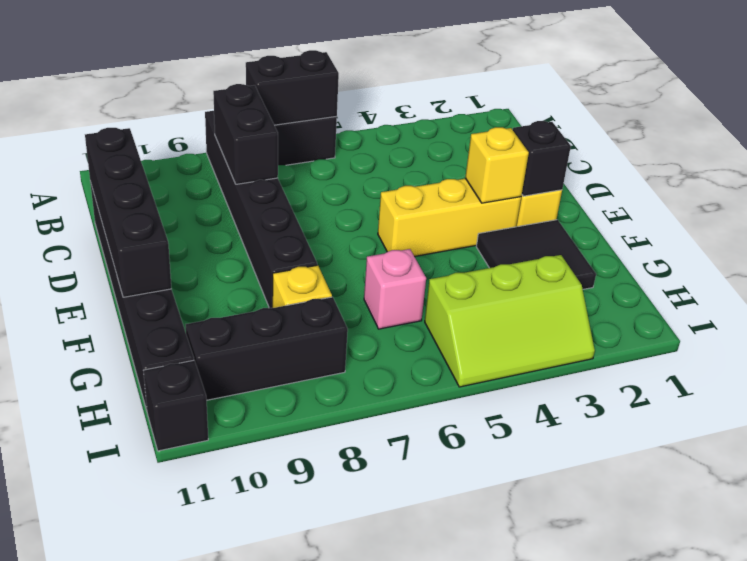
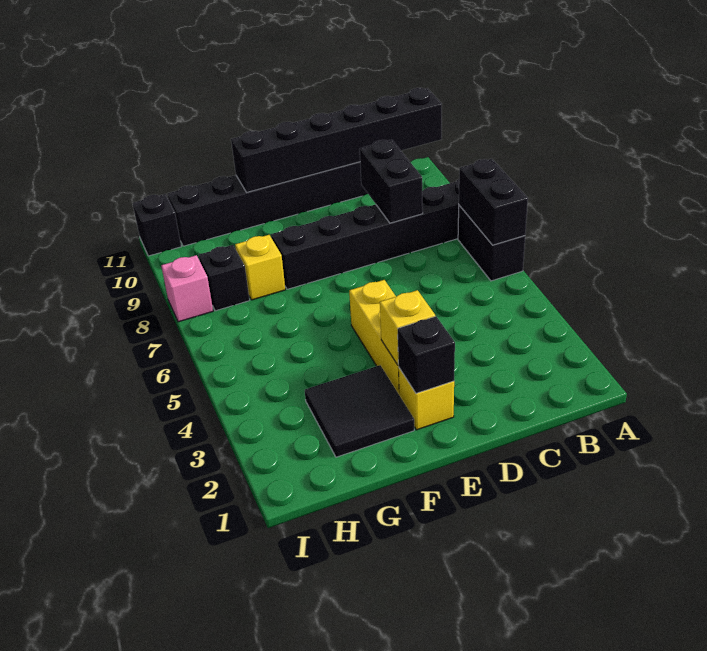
black 1x2 brick [213,84,278,184] -> black 1x2 brick turned to [360,140,423,223]
black 1x4 brick [85,128,171,297] -> black 1x6 brick [231,88,442,192]
pink 1x1 brick [364,249,426,329] -> pink 1x1 brick moved to [161,255,213,322]
lime 2x3 slope [425,255,595,387] -> none
black 1x3 brick [186,297,348,400] -> black 1x1 brick [199,245,250,311]

